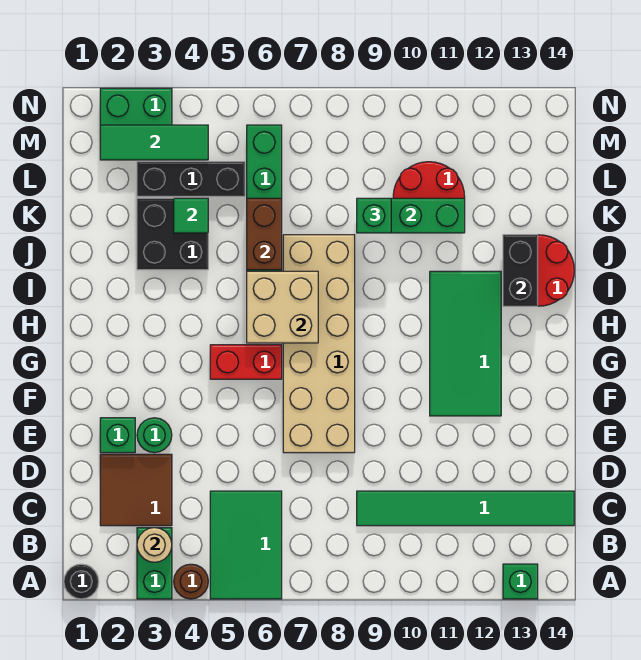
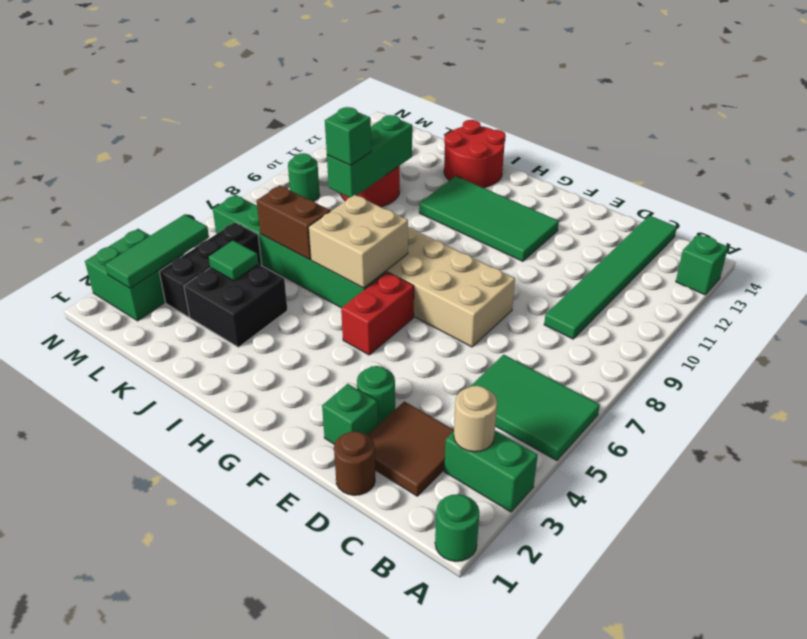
black 1x1 round brick [64,564,99,599] -> green 1x1 round brick [435,494,479,561]
brown 1x1 round brick [174,564,208,599] -> brown 1x1 round brick moved to [334,431,375,495]
black 1x2 brick [503,235,538,306] -> none
none -> green 1x1 round brick [288,153,320,201]

